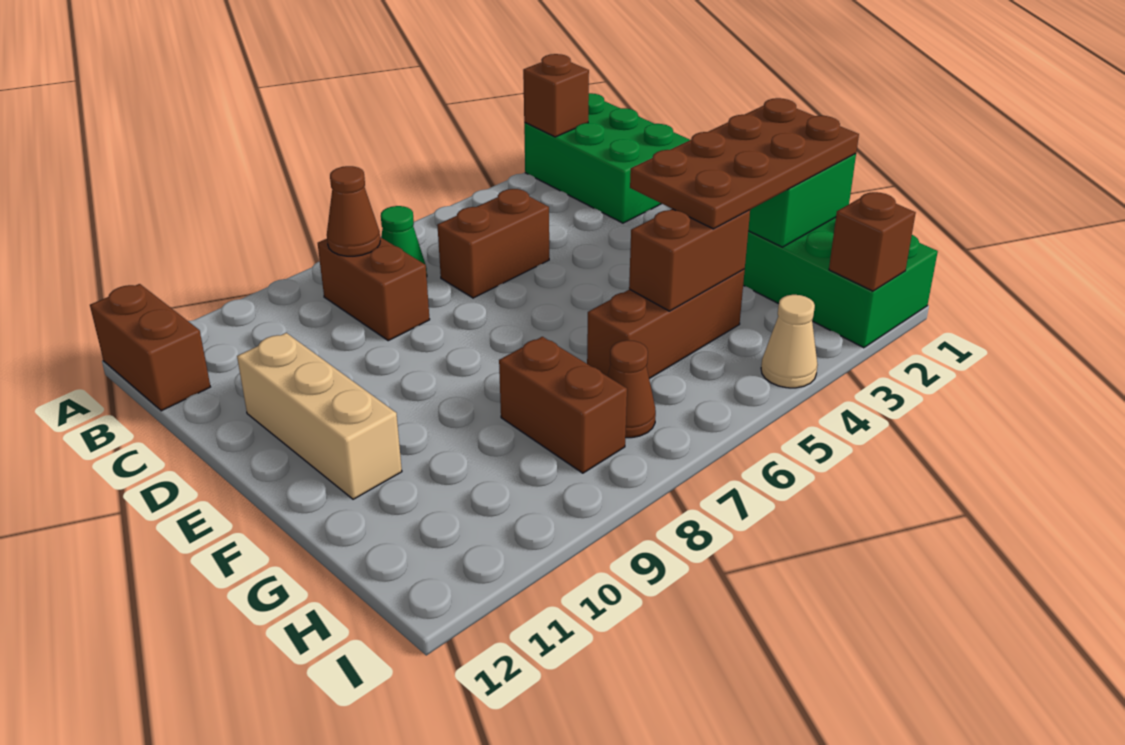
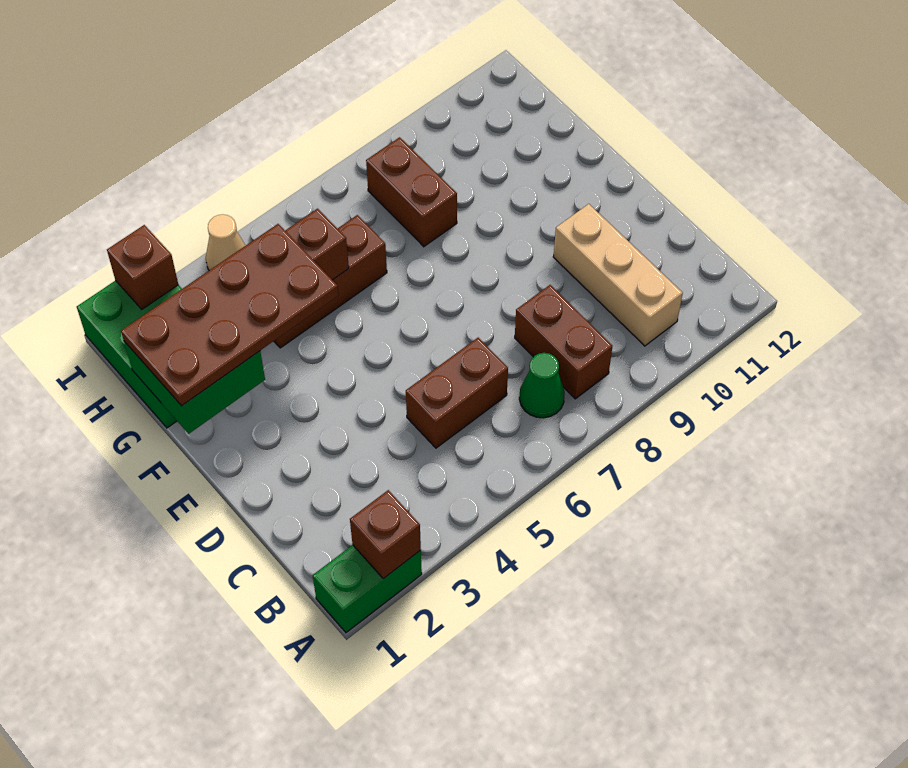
green 2x3 brick [524,93,690,223] -> green 1x2 brick [313,545,422,633]
brown 1x2 brick [90,284,210,411] -> none
brown 1x1 cone [327,166,380,256] -> none
tan 1x3 brick [237,333,402,499] -> tan 1x3 brick moved to [553,204,683,346]
brown 1x1 cone [608,340,656,438] -> none

